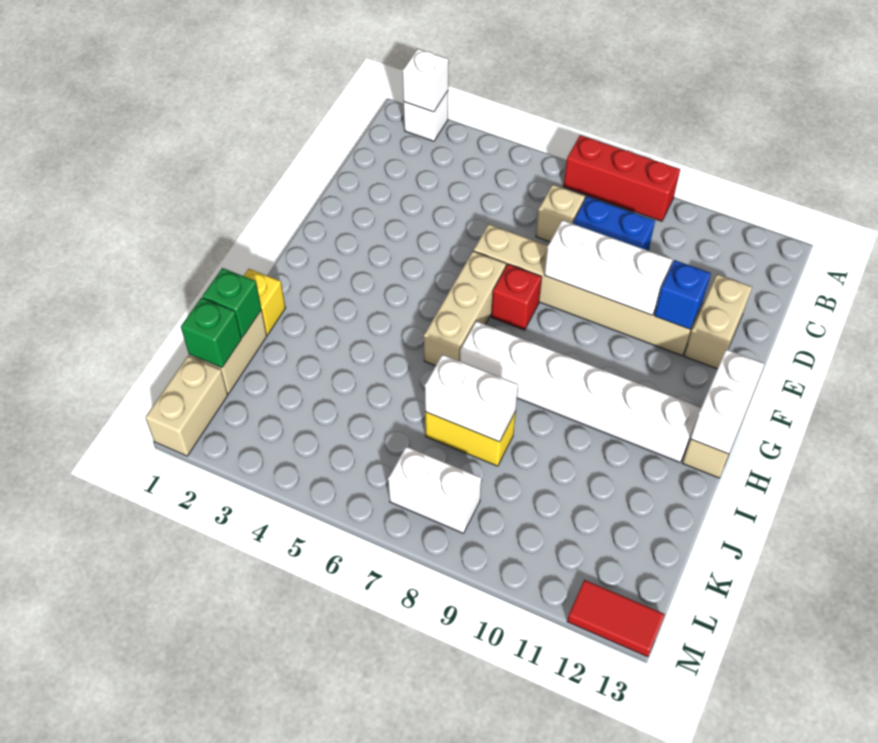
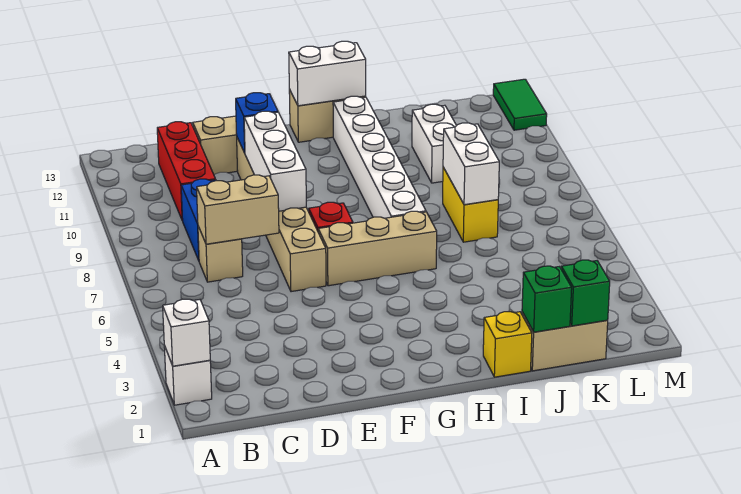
red 1x3 brick [563,135,680,221] -> red 1x3 brick moved to [157,122,216,221]
tan 1x2 brick [145,356,228,456] -> tan 1x2 brick moved to [197,175,279,244]
white 1x2 brick [388,447,481,533] -> white 1x2 brick moved to [412,104,457,183]
red 1x2 tile [567,580,665,657] -> green 1x2 tile [493,79,547,130]

